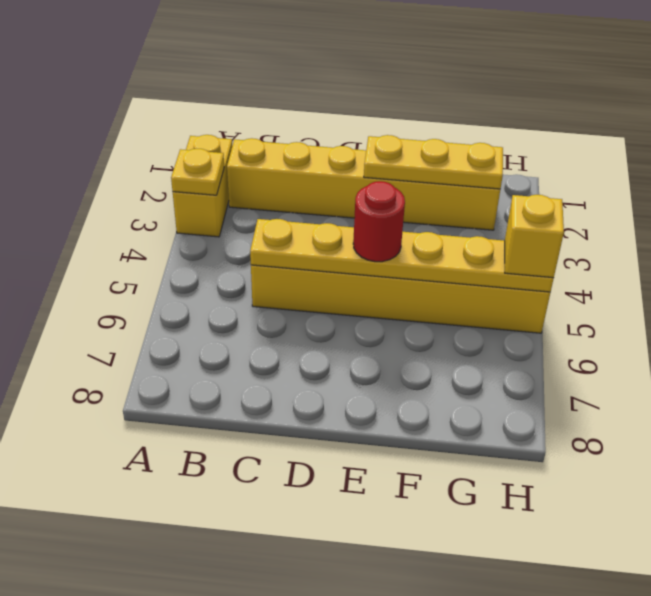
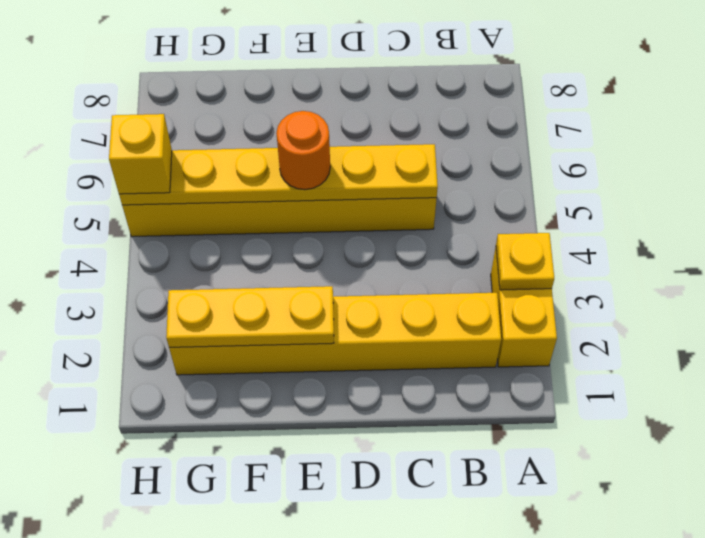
red 1x1 round brick [353,181,405,262] -> orange 1x1 round brick [276,111,330,190]

